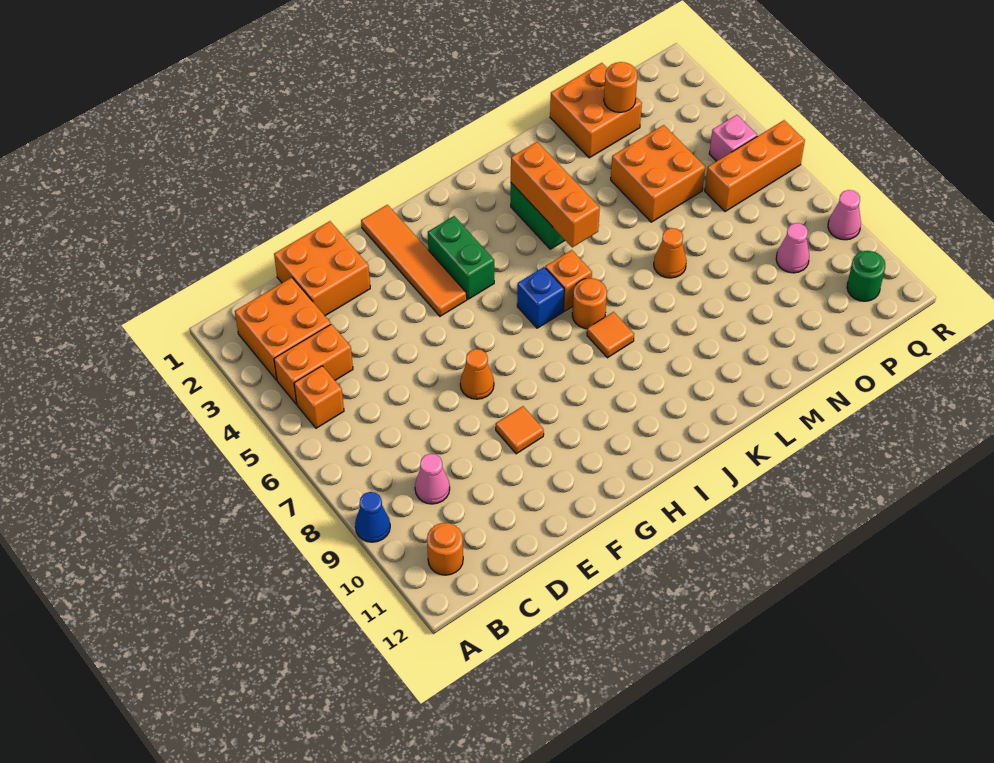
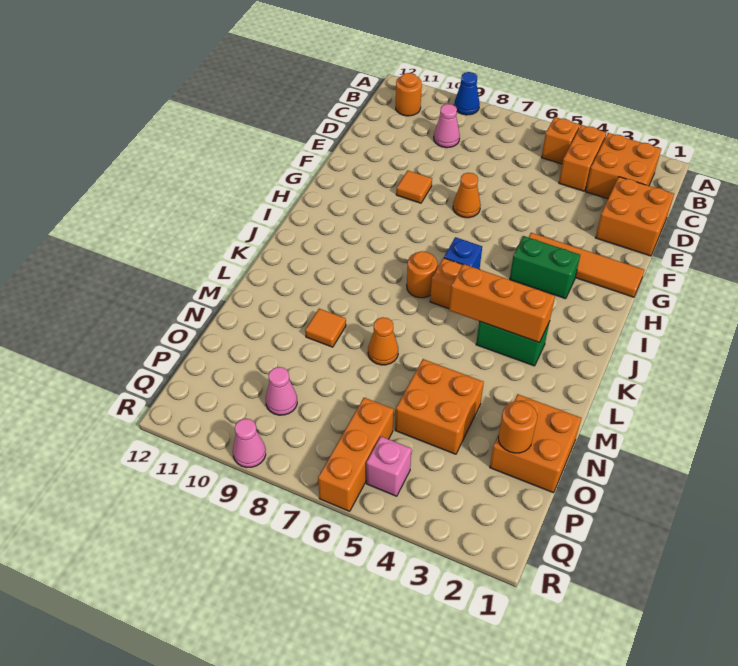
orange 1x1 tile [587,312,634,358] -> orange 1x1 tile moved to [305,309,346,347]
green 1x1 round brick [847,251,885,301] -> none

